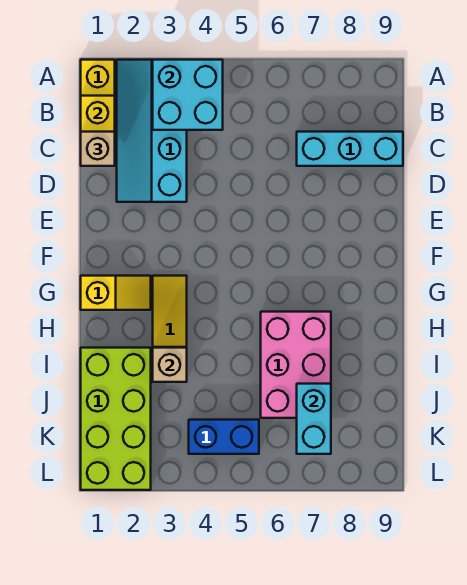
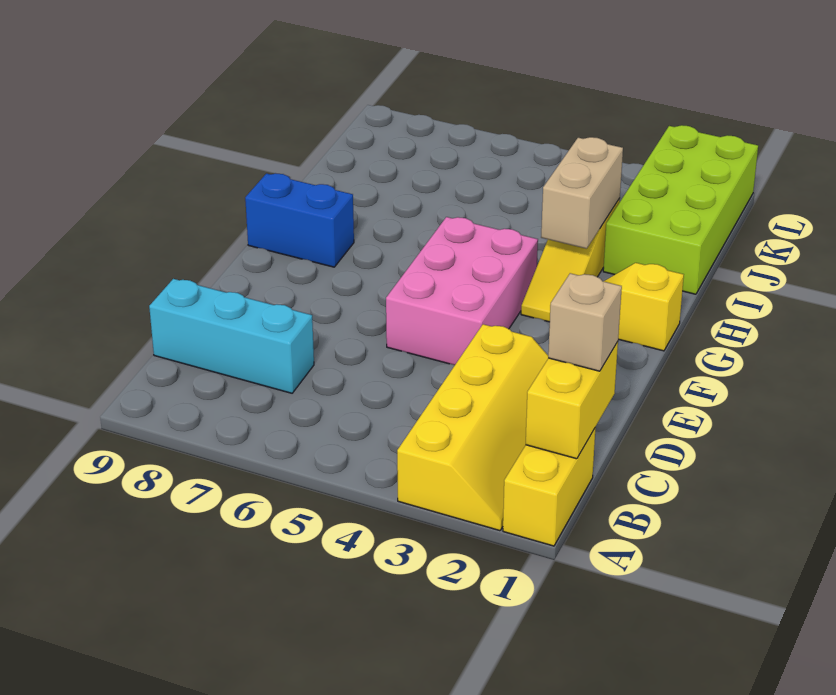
cyan 2x4 slope [117,60,187,202] -> yellow 2x4 slope [397,324,548,531]
cyan 2x2 brick [153,60,223,130] -> none
pink 2x3 brick [261,312,331,418] -> pink 2x3 brick moved to [386,217,538,365]
tan 1x1 brick [153,348,187,382] -> tan 1x2 brick [541,137,623,249]
cyan 1x2 brick [297,384,331,454] -> none
blue 1x2 brick [189,420,259,454] -> blue 1x2 brick moved to [245,173,354,267]

